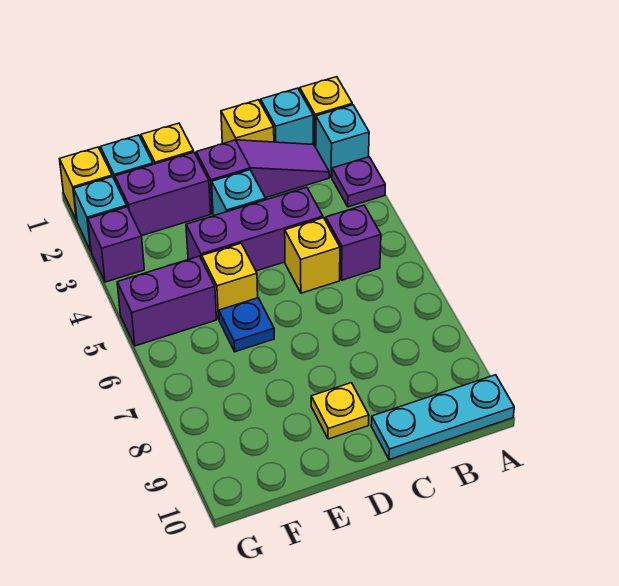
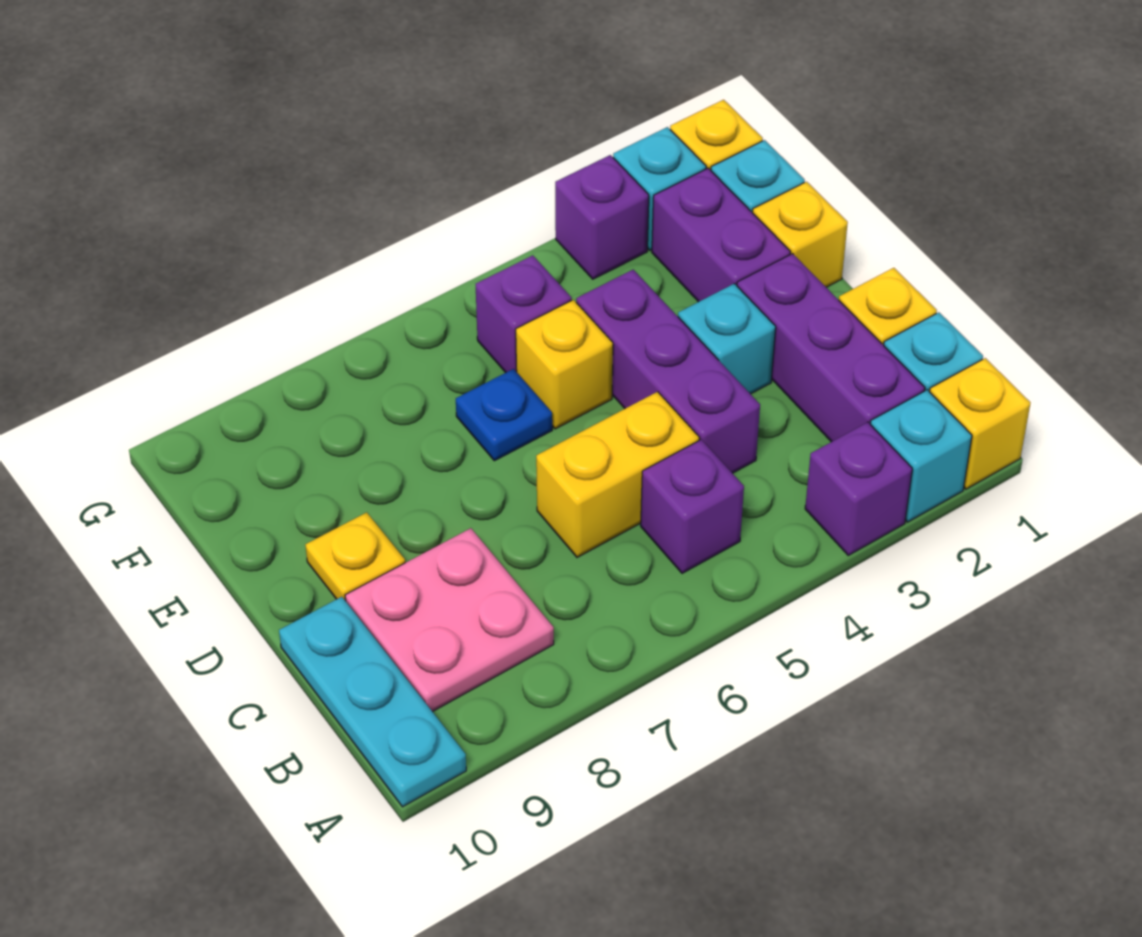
purple 1x1 plate [332,157,385,207] -> purple 1x1 brick [805,422,912,555]
purple 1x3 slope [196,140,329,214] -> purple 1x3 brick [737,254,925,442]
none -> pink 2x2 plate [345,528,554,712]
yellow 1x1 brick [285,218,340,293] -> yellow 1x2 brick [536,392,699,557]
purple 1x2 brick [117,256,217,346] -> purple 1x1 brick [476,255,572,373]

